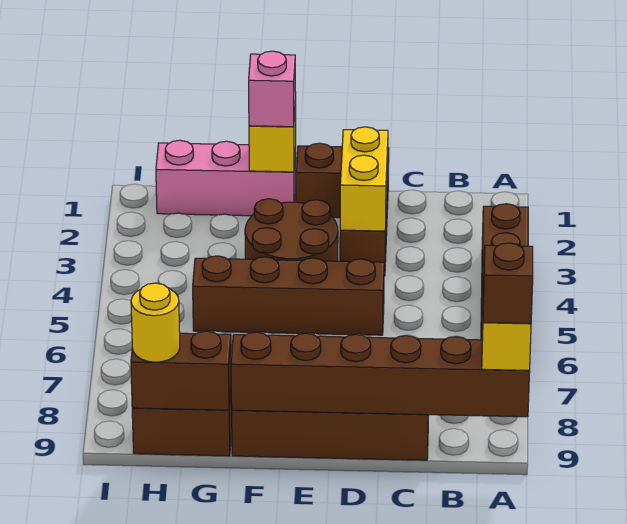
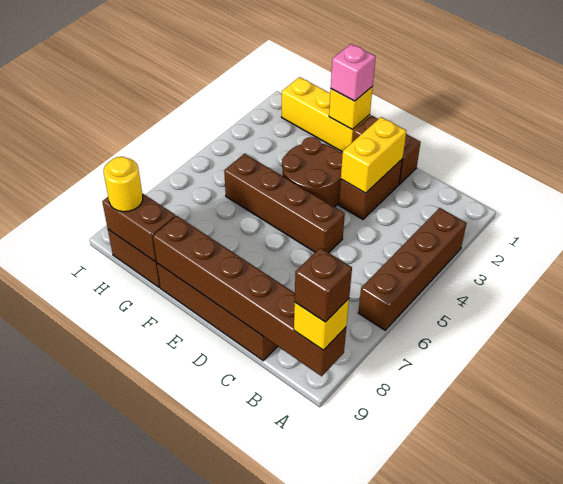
pink 1x3 brick [156,140,296,216] -> yellow 1x3 brick [282,77,370,152]

